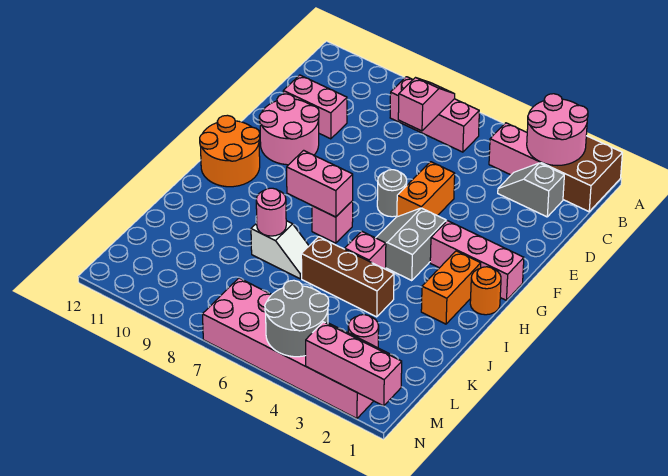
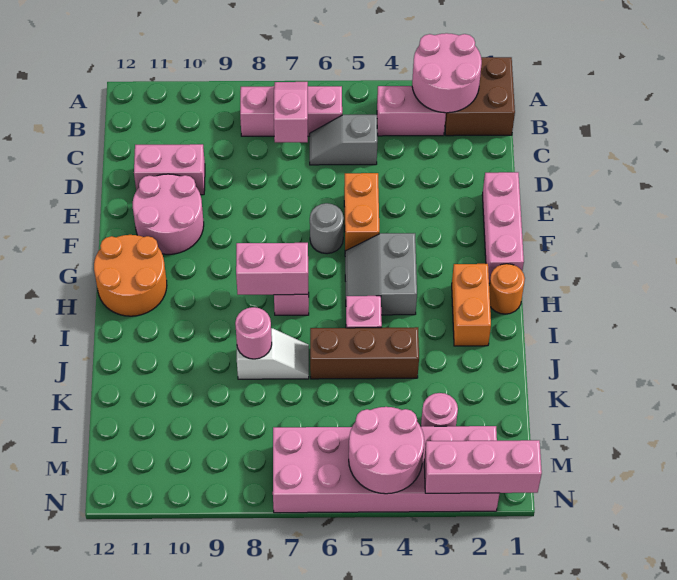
grey 1x2 slope [498,163,564,217] -> grey 1x2 slope moved to [310,115,377,165]
pink 1x3 brick [430,221,524,300] -> pink 1x3 brick turned to [482,172,524,283]
grey 2x2 round brick [265,280,329,357] -> pink 2x2 round brick [349,407,424,494]

